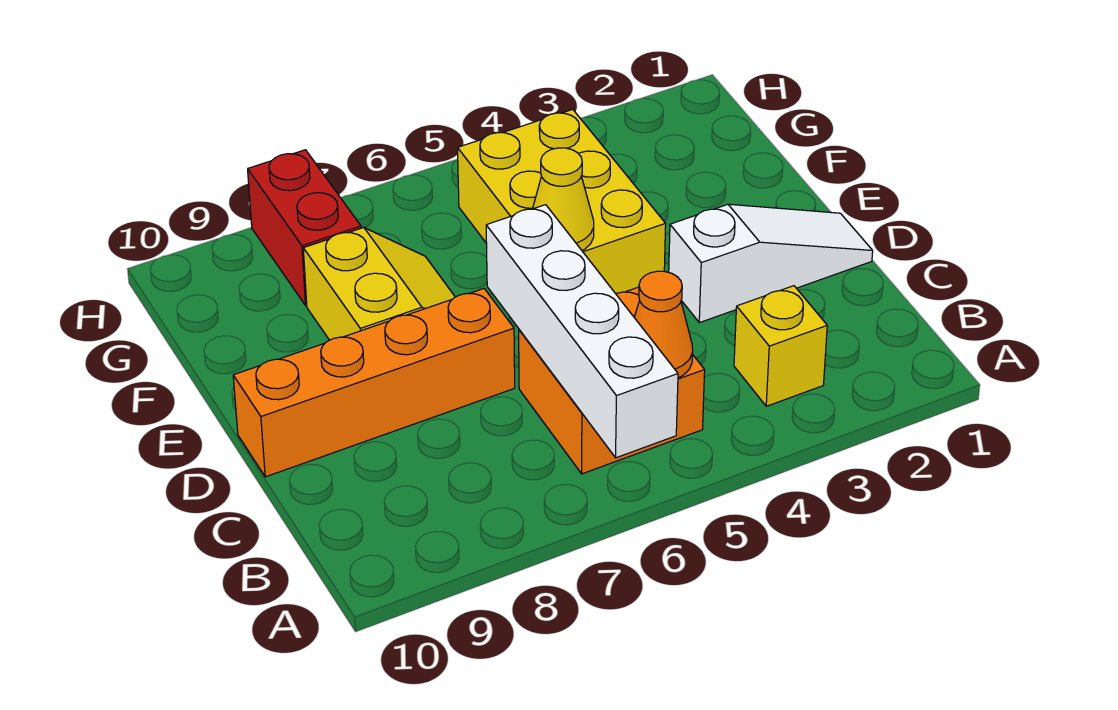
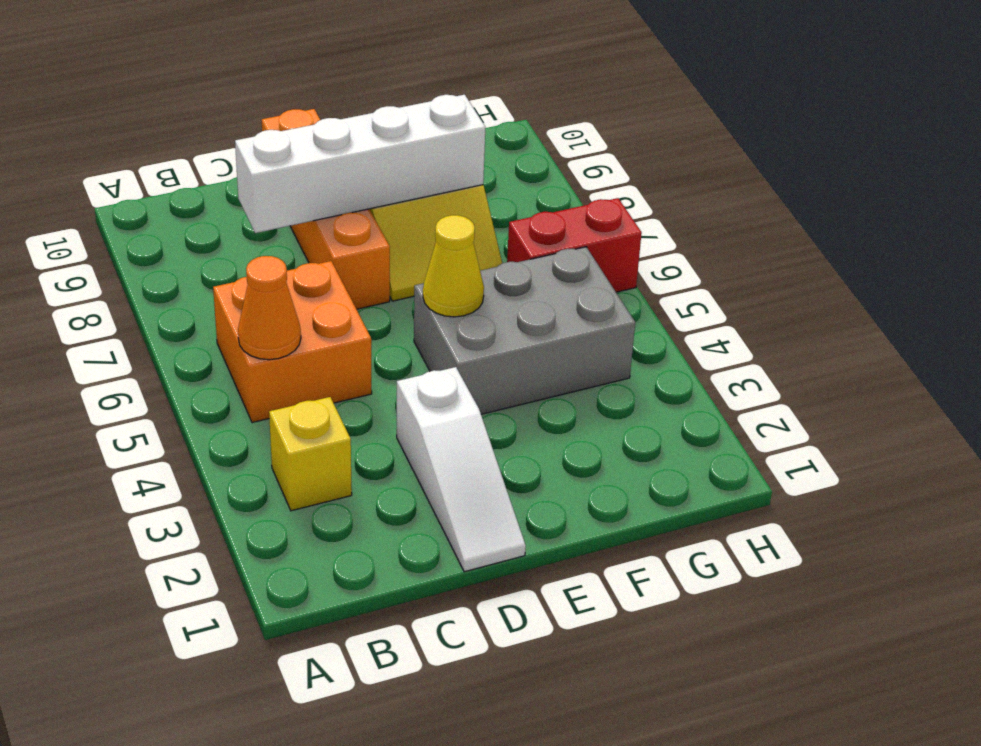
white 1x4 brick [486,205,678,458] -> white 1x4 brick moved to [235,95,485,233]
yellow 2x3 brick [458,109,666,294] -> grey 2x3 brick [414,247,635,414]
red 1x2 brick [248,150,361,305] -> red 1x2 brick moved to [507,198,642,292]

